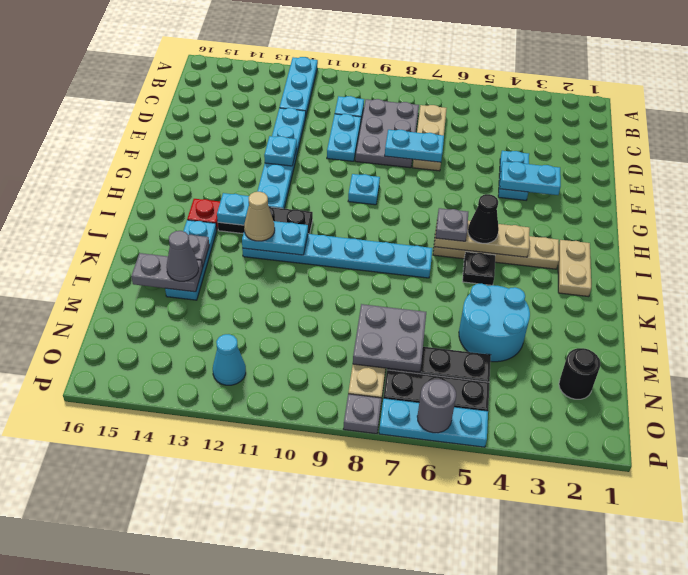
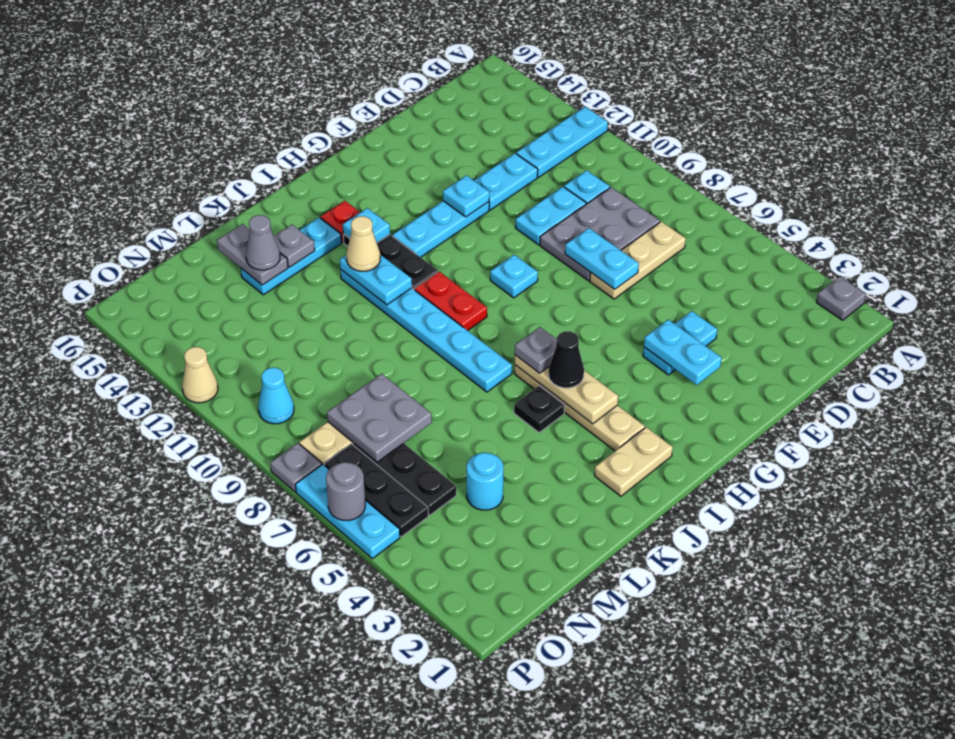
none -> grey 1x1 plate [816,276,866,320]
none -> red 1x2 plate [414,272,487,331]
cyan 2x2 round brick [459,284,530,362] -> cyan 1x1 round brick [467,453,503,510]
black 1x1 round brick [559,348,600,399] -> none
cyan 1x1 cone [213,334,246,385] -> cyan 1x1 cone moved to [258,368,294,424]
none -> tan 1x1 cone [182,347,218,403]

